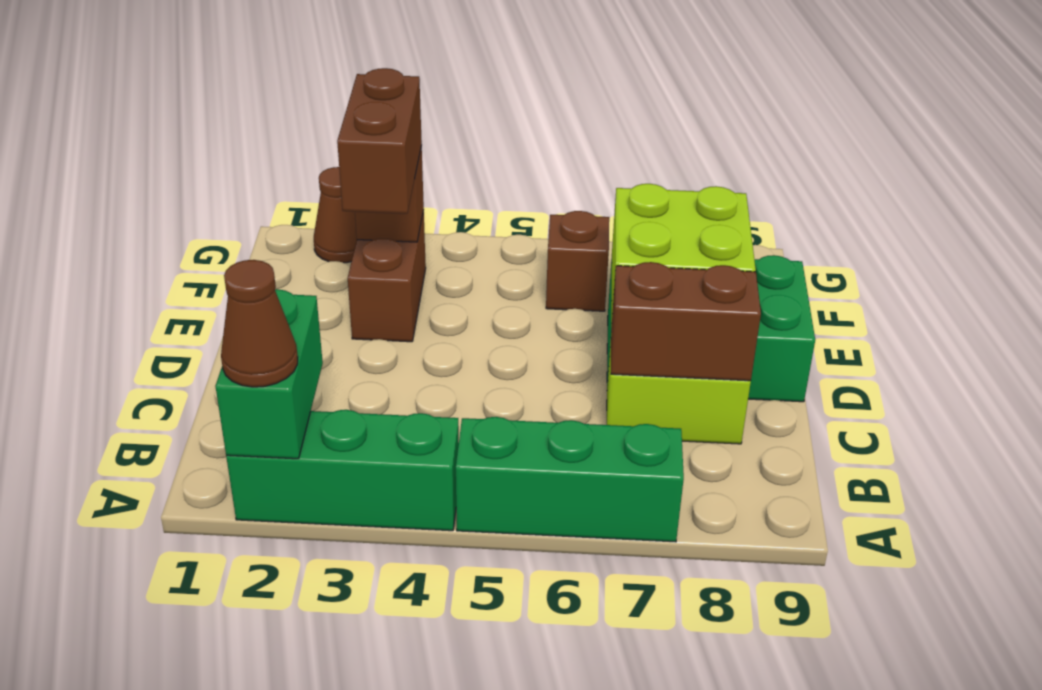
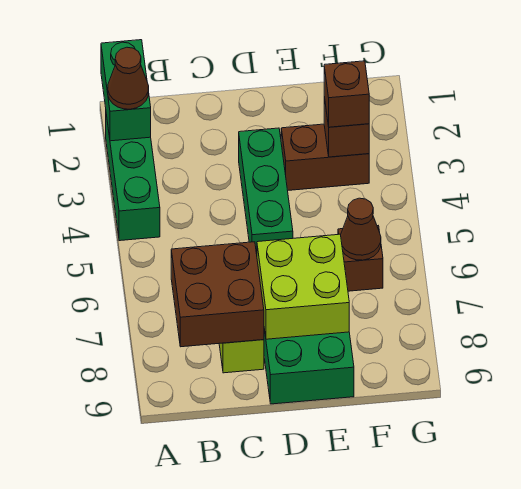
green 1x2 brick [215,289,323,459] -> green 1x2 brick turned to [101,40,151,141]
green 1x3 brick [456,417,684,542] -> green 1x3 brick moved to [239,128,293,254]
brown 1x2 brick [611,262,761,381] -> brown 2x2 brick [171,242,264,347]
brown 1x2 brick [337,68,422,214] -> brown 1x1 brick [324,61,369,127]
brown 1x1 cone [314,167,357,263] -> brown 1x1 cone moved to [341,198,381,260]

